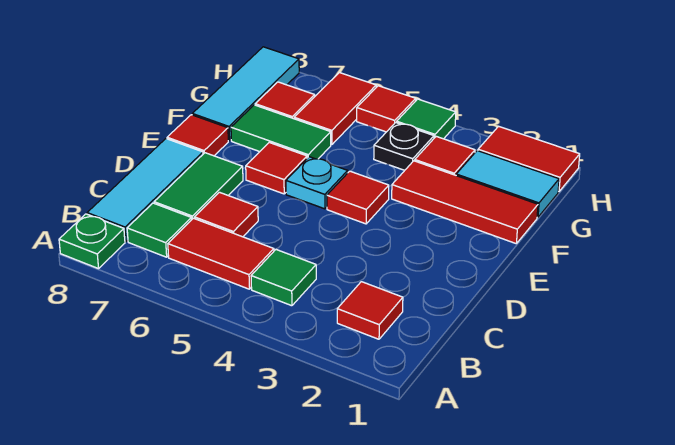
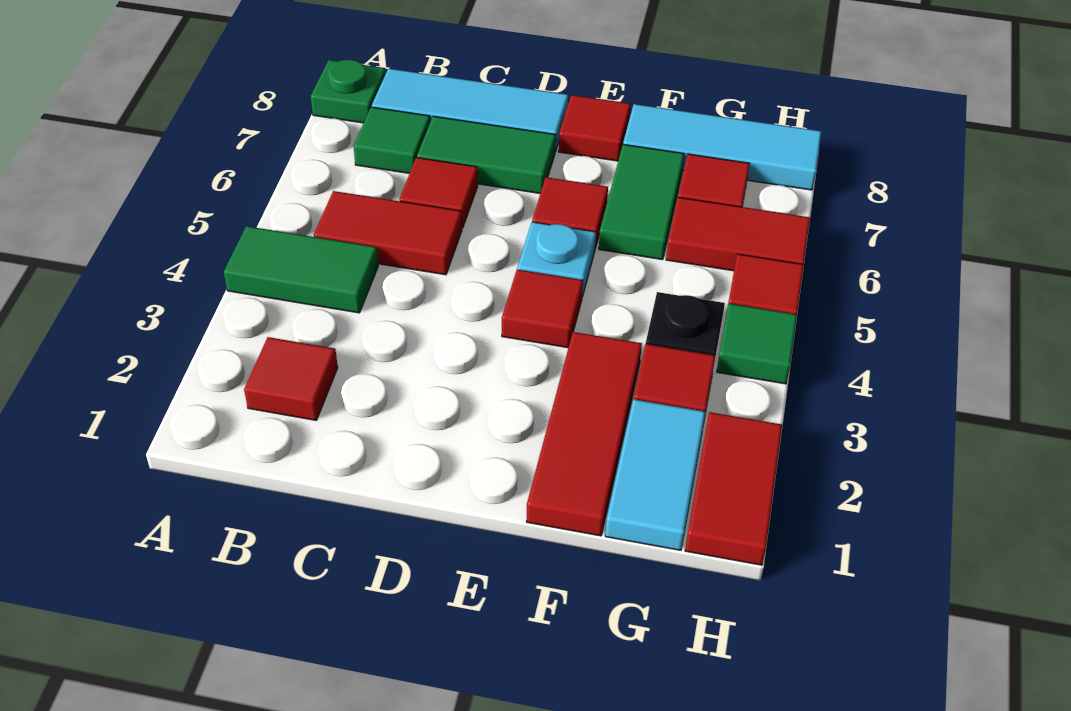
green 1x1 tile [251,250,316,306] -> green 1x2 tile [224,226,378,313]
red 1x2 tile [168,218,274,289] -> red 1x2 tile turned to [314,191,462,275]

